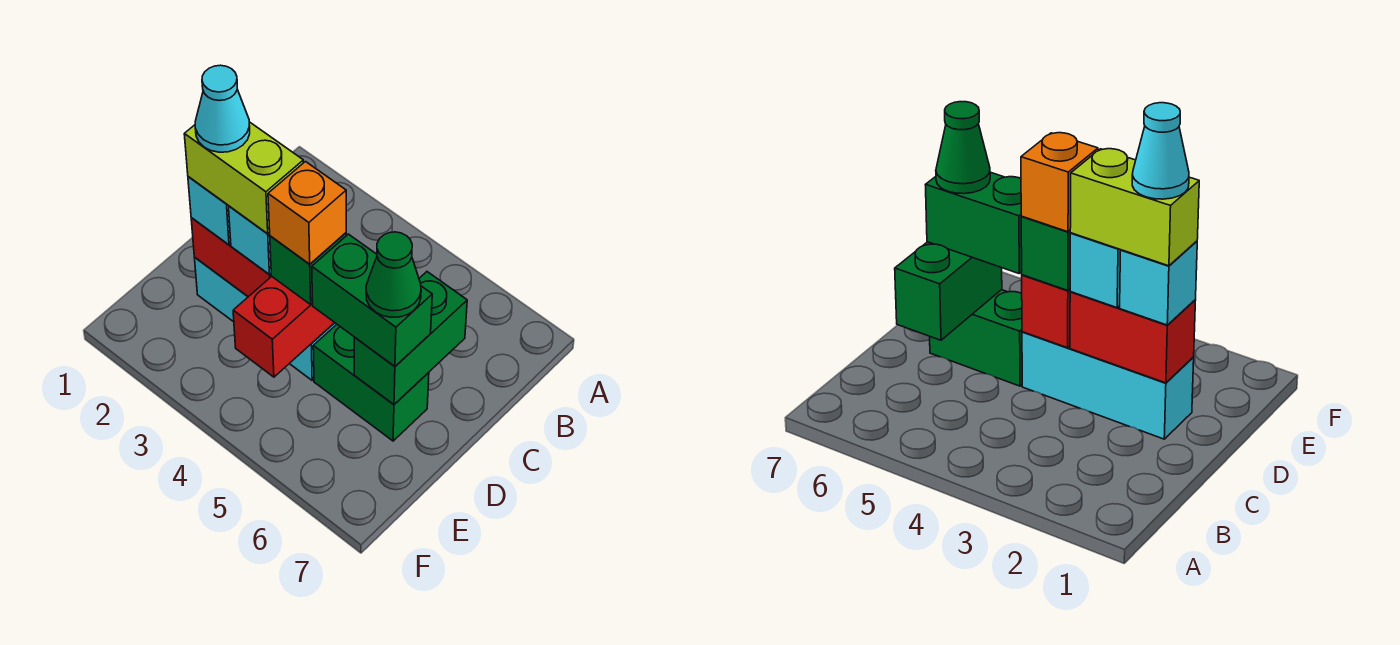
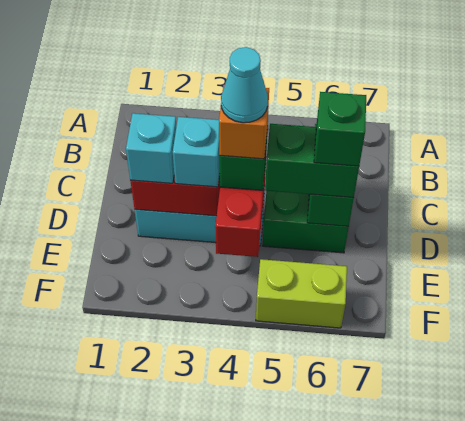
lime 1x2 brick [184,122,303,234] -> lime 1x2 brick moved to [256,259,347,328]
cyan 1x1 cone [195,65,250,152] -> cyan 1x1 cone moved to [221,47,268,123]
green 1x1 cone [366,232,421,317] -> green 1x1 brick [314,92,366,166]

